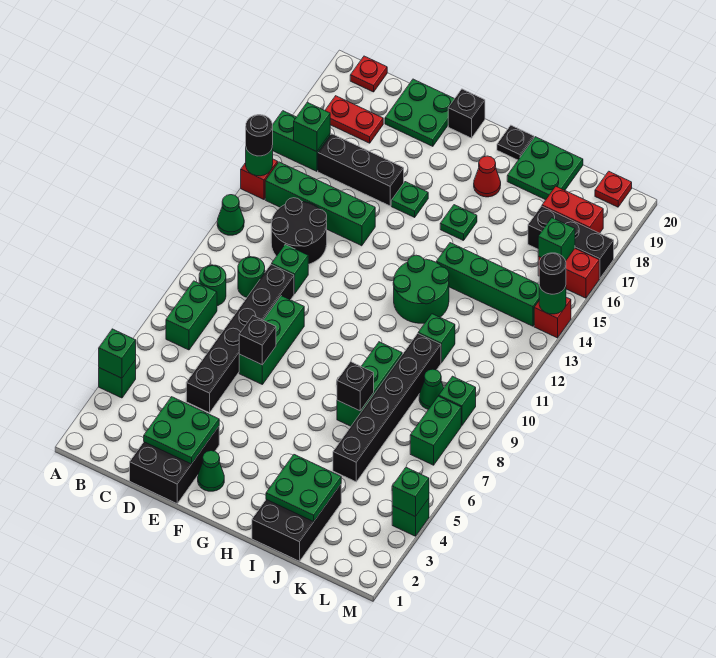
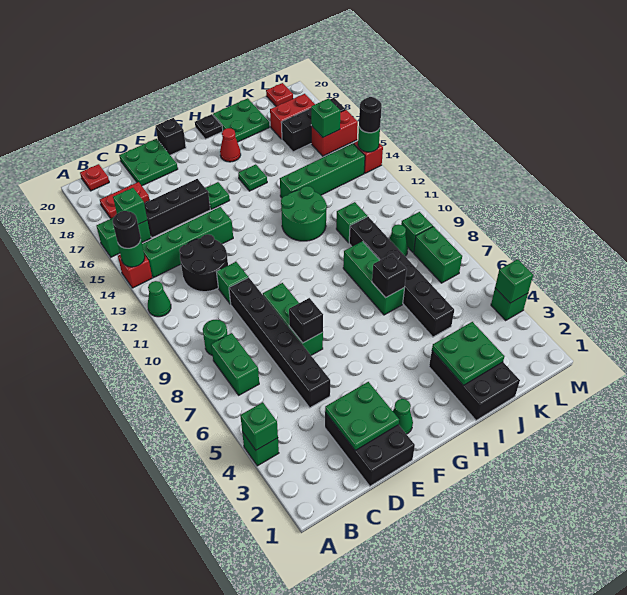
green 1x1 round brick [238,257,265,297] -> none

